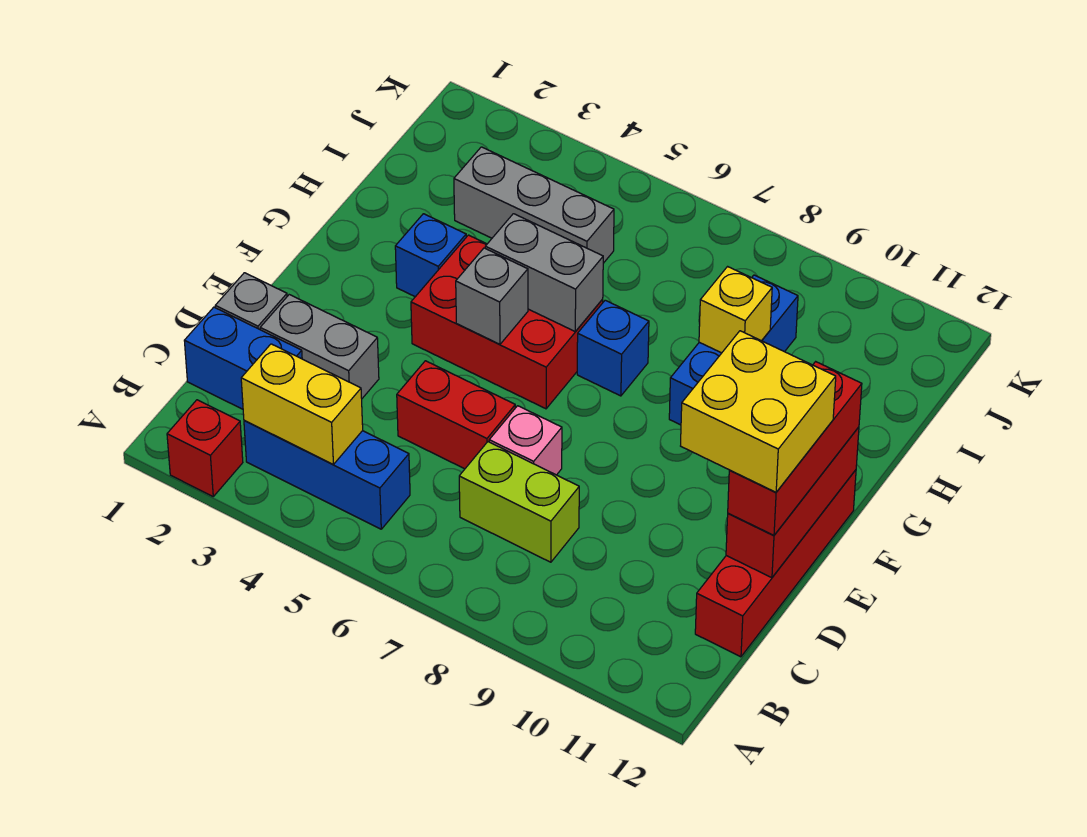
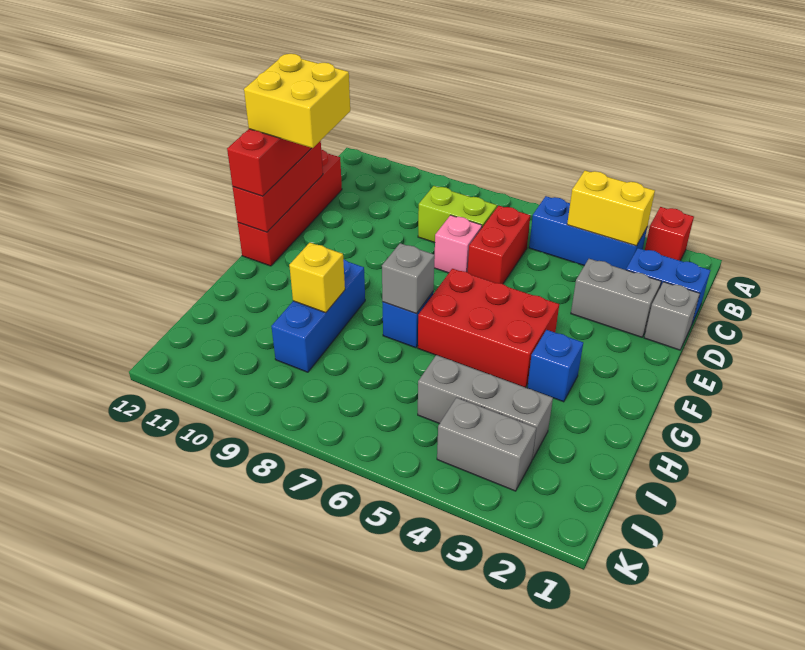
red 1x2 brick [397,361,515,469] -> red 1x2 brick turned to [468,206,530,284]
grey 1x1 brick [456,248,528,344] -> grey 1x1 brick moved to [382,243,435,314]
grey 1x2 brick [485,214,603,332] -> grey 1x2 brick moved to [437,398,536,491]

